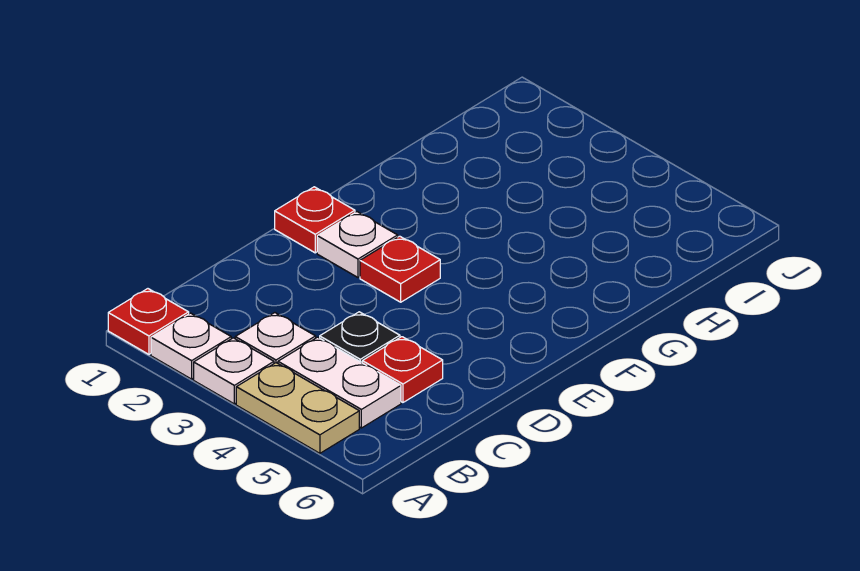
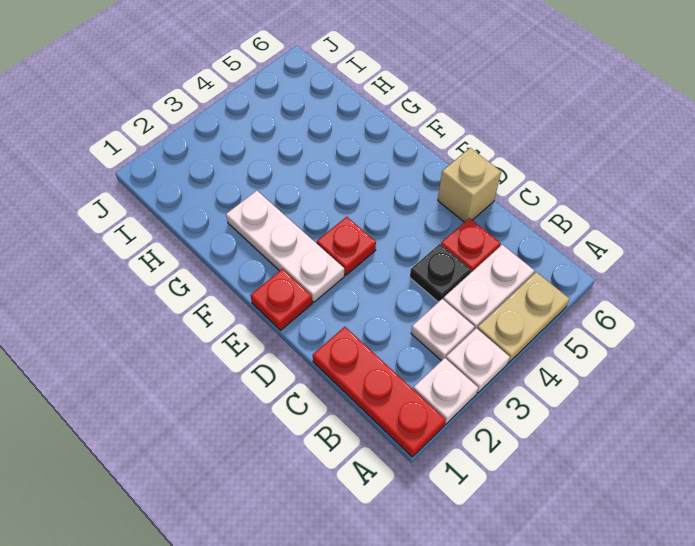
red 1x1 plate [108,289,189,354] -> red 1x3 plate [313,327,446,457]
none -> tan 1x1 brick [438,148,501,222]
white 1x1 plate [317,212,398,277] -> white 1x3 plate [226,191,344,302]

